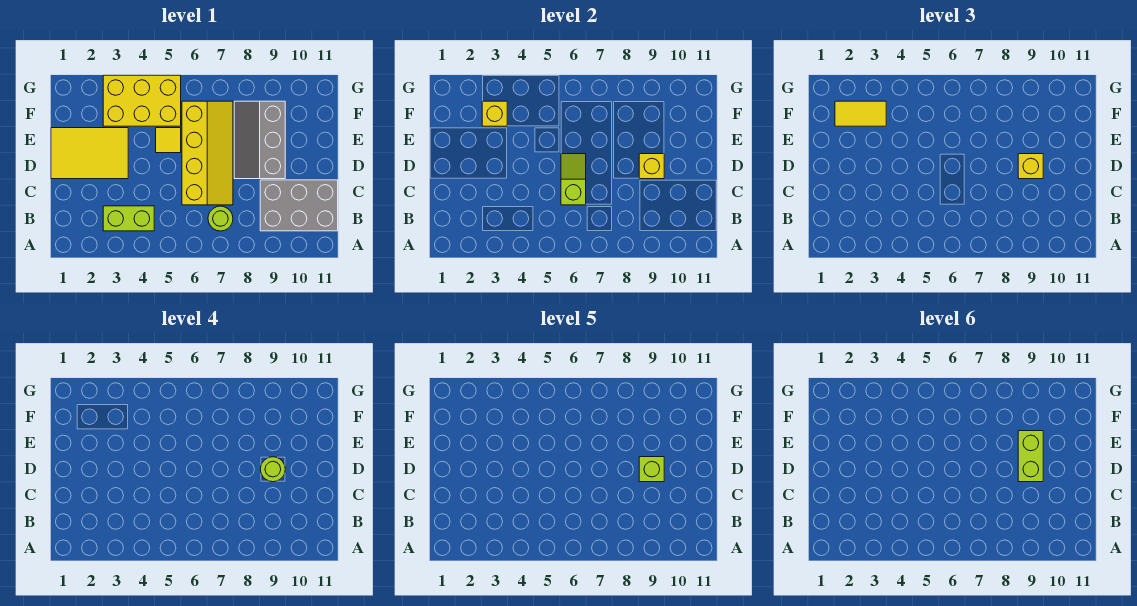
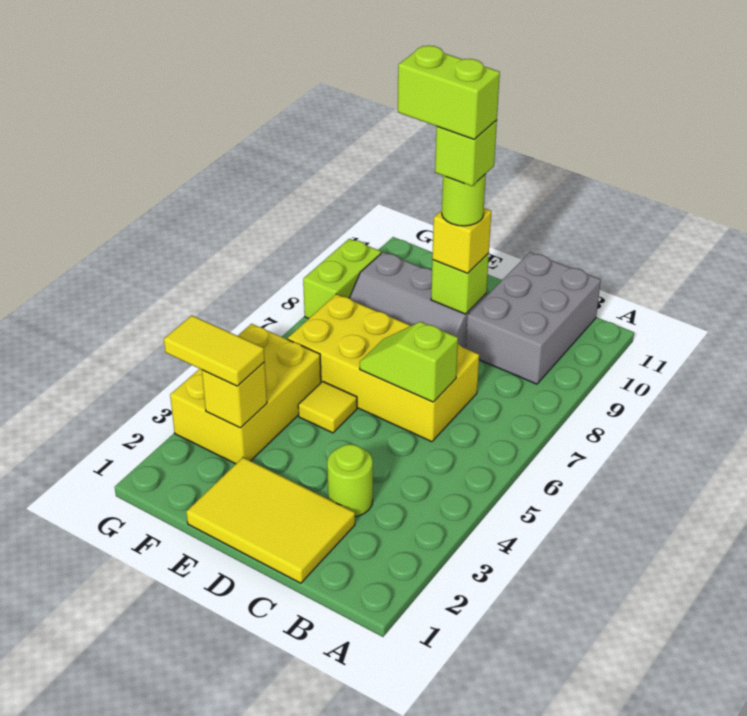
lime 1x2 brick [103,206,154,231] -> lime 1x2 brick moved to [303,239,381,319]
lime 1x1 round brick [208,206,233,231] -> lime 1x1 round brick moved to [327,444,373,517]
yellow 2x4 slope [182,101,233,205] -> yellow 2x4 brick [288,294,479,442]
yellow 2x3 tile [51,128,128,179] -> yellow 2x3 tile turned to [186,457,355,583]
yellow 1x1 brick [639,154,664,179] -> lime 1x1 brick [431,253,489,314]
yellow 1x2 tile [835,101,886,126] -> yellow 1x2 tile turned to [164,316,265,386]

